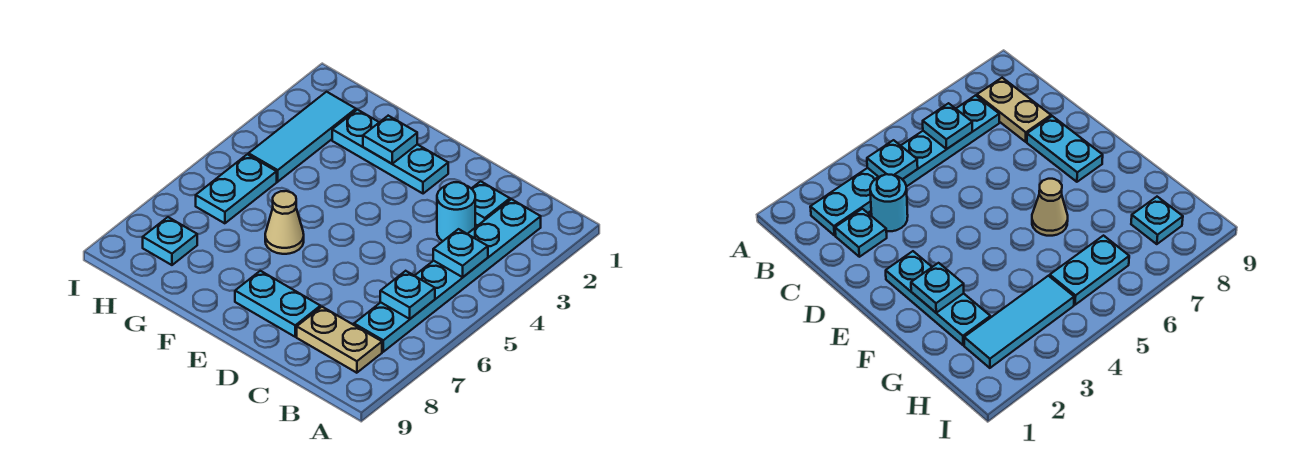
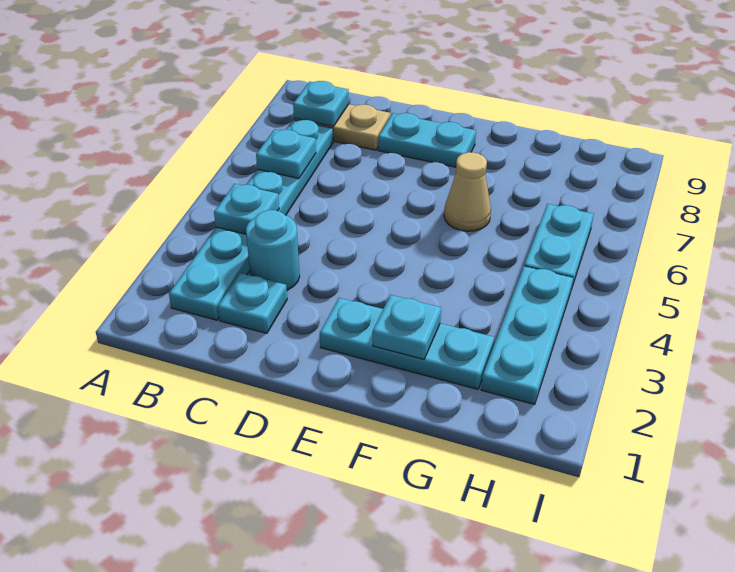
cyan 1x3 tile [248,92,356,182] -> cyan 1x3 plate [481,266,573,404]
cyan 1x1 plate [143,217,197,265] -> cyan 1x1 plate moved to [293,81,349,126]

